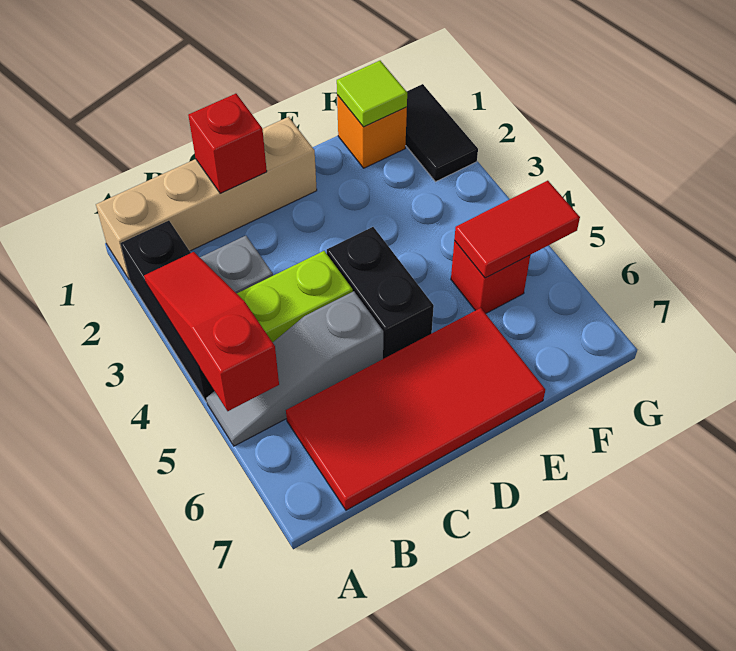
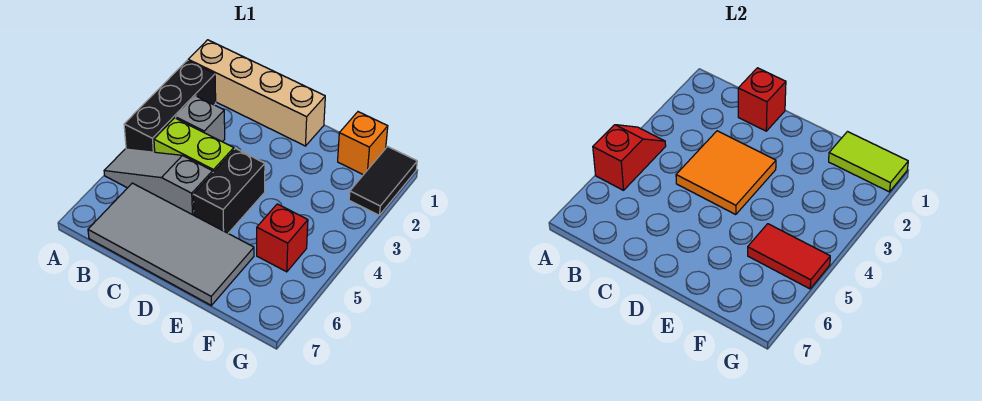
red 1x3 slope [144,252,279,411] -> red 1x2 slope [593,125,666,190]
red 2x4 tile [286,308,545,510] -> grey 2x4 tile [88,183,254,305]
none -> orange 2x2 tile [676,131,776,215]
lime 1x1 tile [337,61,407,127] -> lime 1x2 tile [829,132,908,192]

